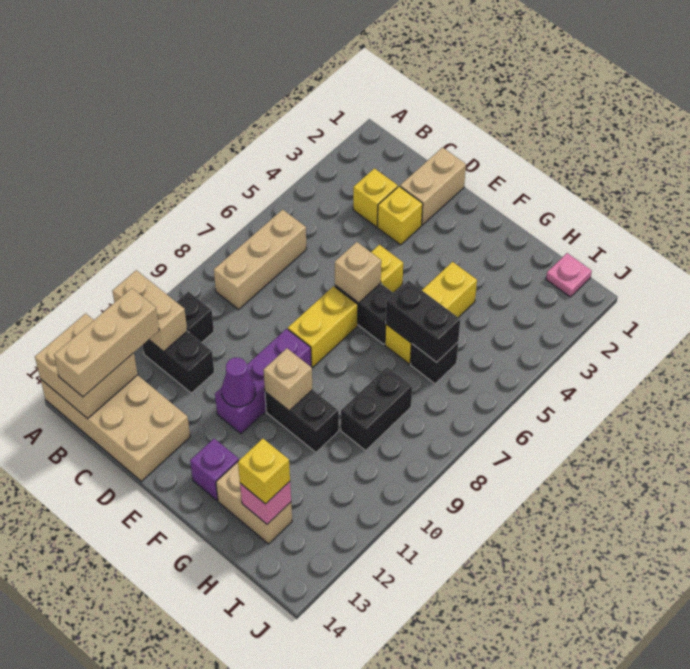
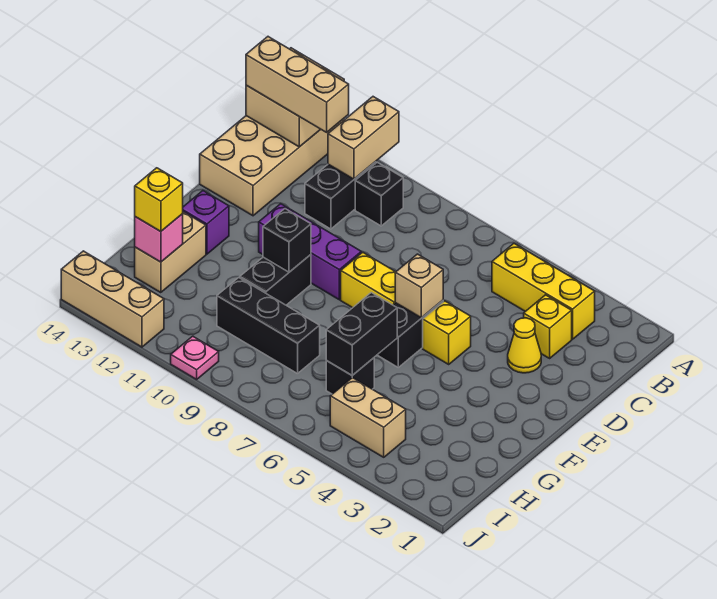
tan 1x3 brick [214,209,307,309] -> tan 1x3 brick moved to [61,251,164,347]
tan 1x2 brick [400,148,466,225] -> tan 1x2 brick moved to [330,378,406,457]
yellow 1x1 brick [377,186,423,245] -> yellow 1x1 cone [508,318,541,373]
purple 1x1 cone [222,358,255,407] -> none
tan 1x1 brick [263,348,312,411] -> black 1x1 brick [263,209,311,272]
yellow 1x3 brick [385,262,477,364] -> yellow 1x3 brick moved to [492,244,595,339]
black 1x2 brick [341,367,412,450] -> black 1x3 brick [217,278,320,374]
pink 1x1 plate [546,253,592,297] -> pink 1x1 plate moved to [171,336,219,379]

